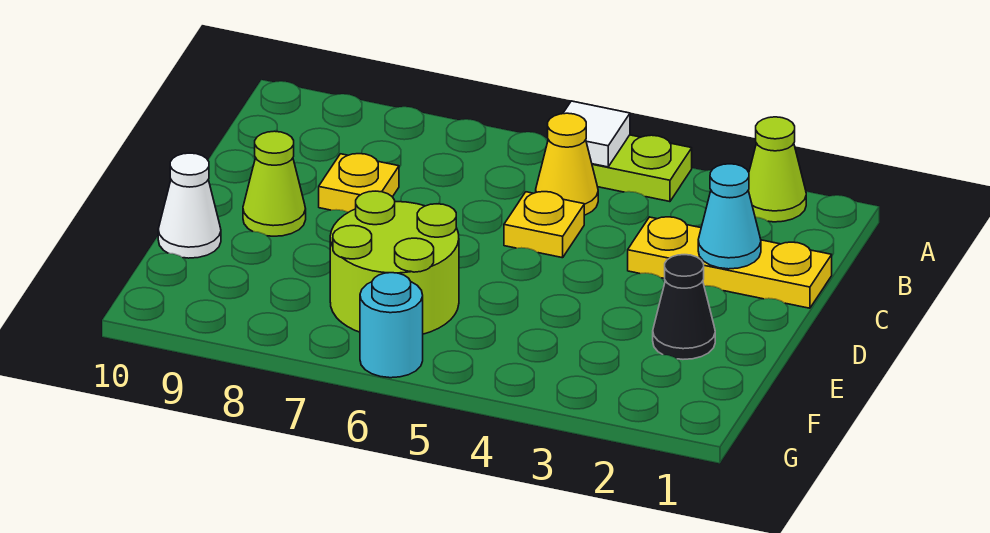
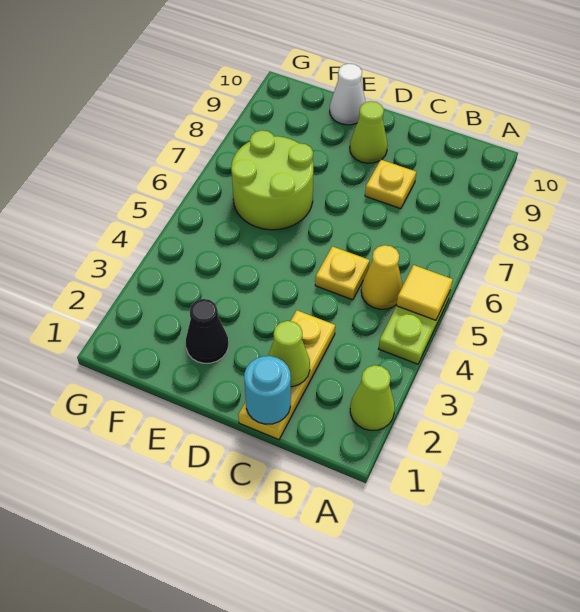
white 1x1 tile [563,101,630,167] -> yellow 1x1 tile [397,265,453,320]
cyan 1x1 cone [698,164,761,269] -> lime 1x1 cone [268,321,310,387]
cyan 1x1 round brick [360,273,423,378] -> cyan 1x1 round brick moved to [244,356,291,424]

